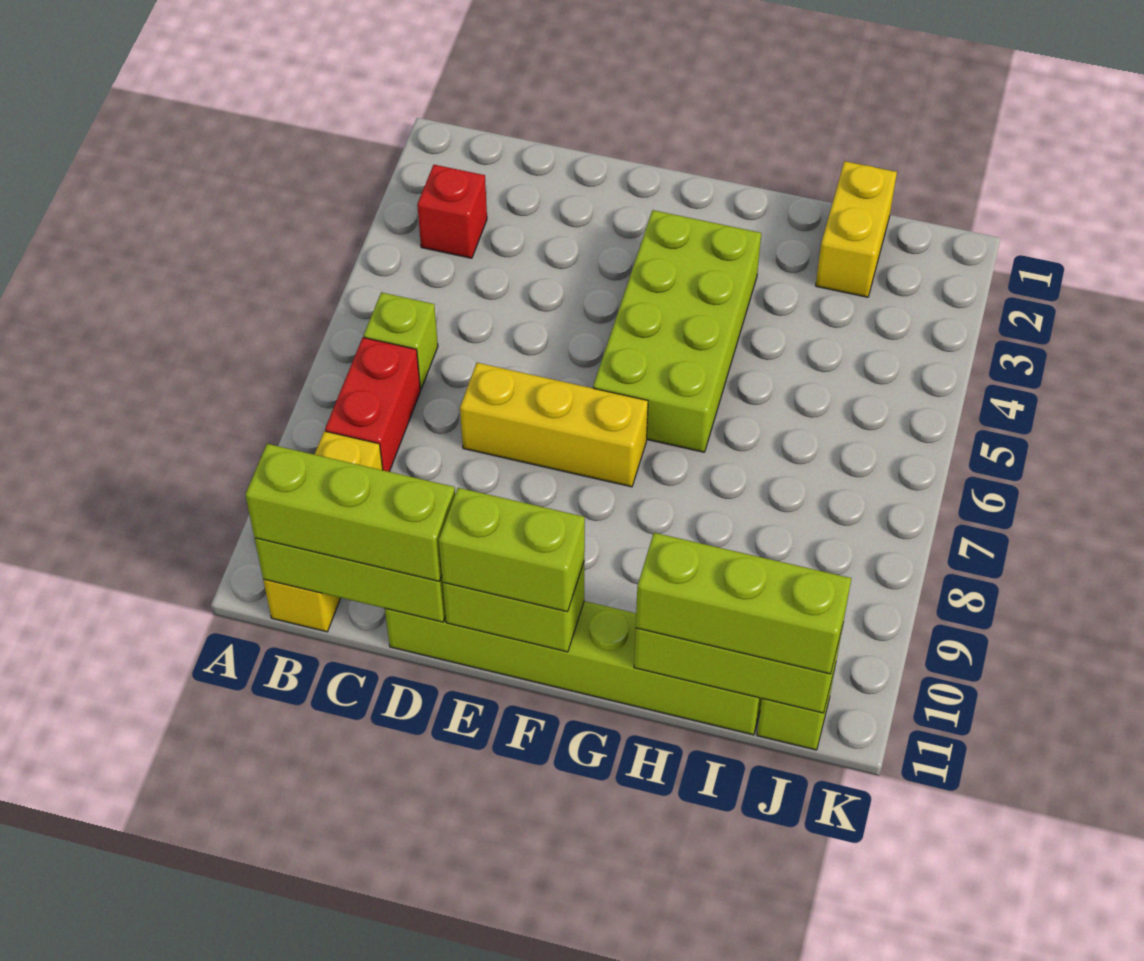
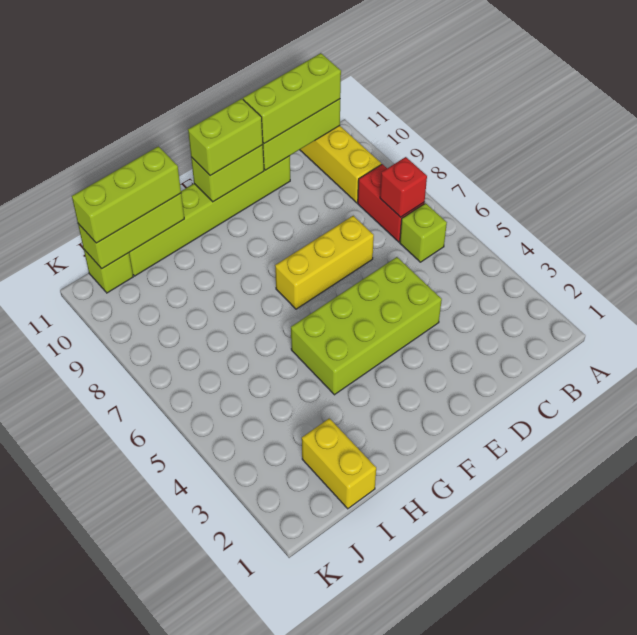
red 1x1 brick [417,165,487,258] -> red 1x1 brick moved to [380,157,427,217]
lime 2x4 brick [593,210,761,452] -> lime 2x4 brick turned to [291,257,442,395]

